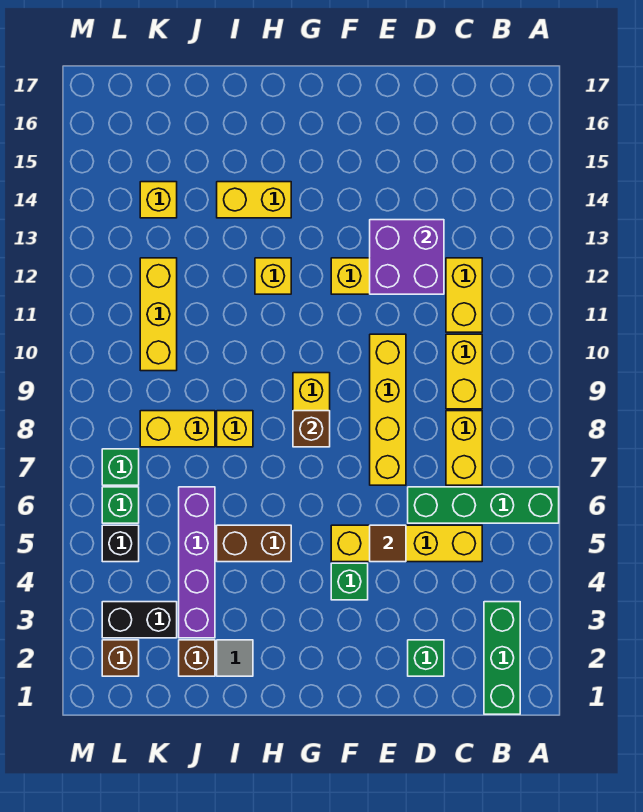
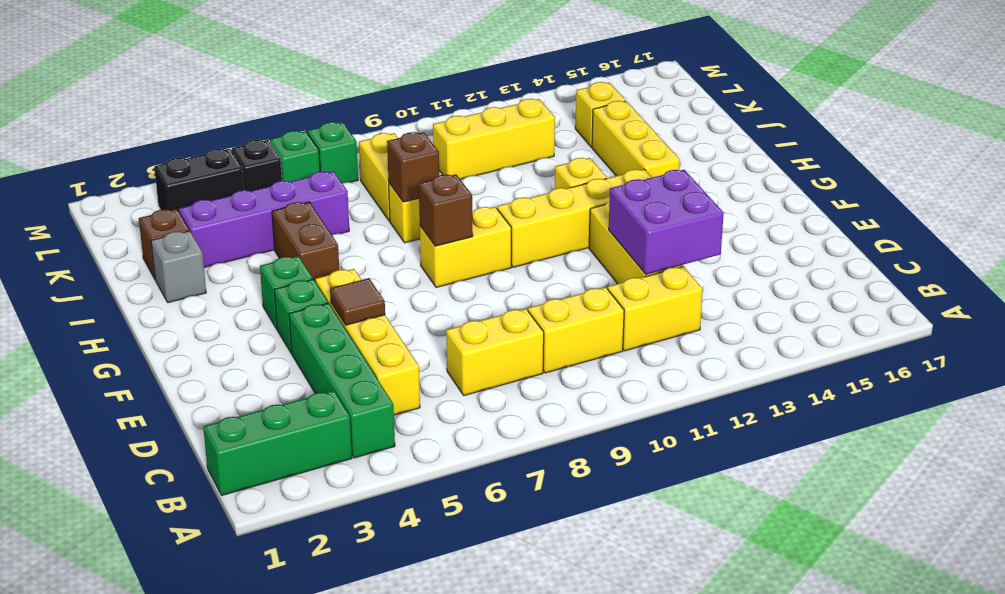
green 1x4 brick [408,487,559,523] -> green 1x4 brick moved to [289,303,395,458]
green 1x1 brick [408,640,444,676] -> green 1x1 brick moved to [260,256,313,329]
yellow 1x4 brick [370,334,406,485] -> yellow 1x4 brick moved to [497,169,652,267]
yellow 1x2 brick [217,182,291,218] -> yellow 1x3 brick [592,101,680,178]
grey 1x1 tile [217,640,253,676] -> grey 1x1 brick [151,231,206,303]
black 1x2 brick [102,602,177,638] -> black 1x2 brick turned to [154,149,244,211]
brown 1x1 brick [102,640,139,676] -> brown 1x1 brick moved to [387,132,439,202]

